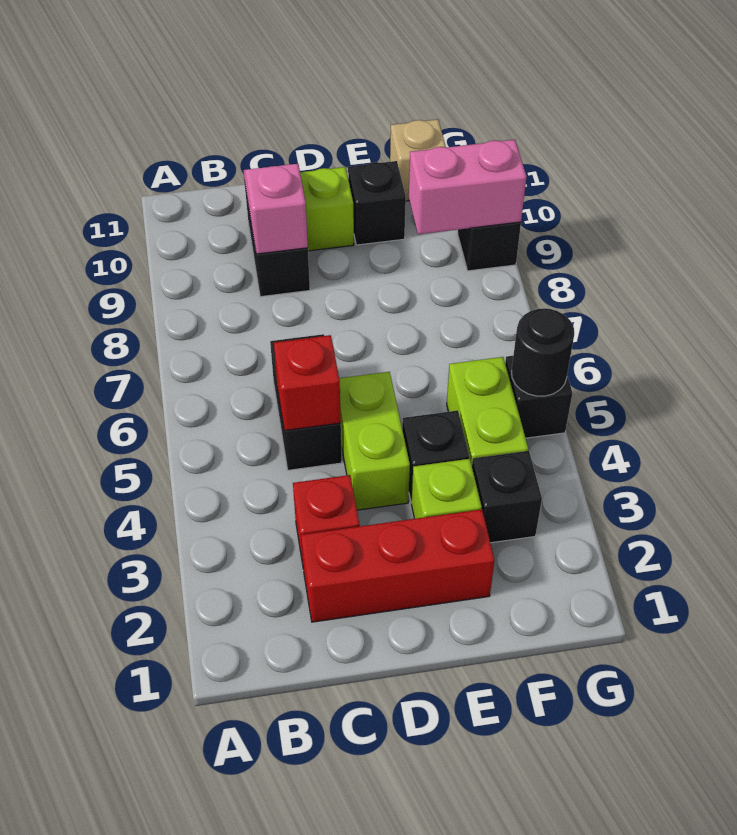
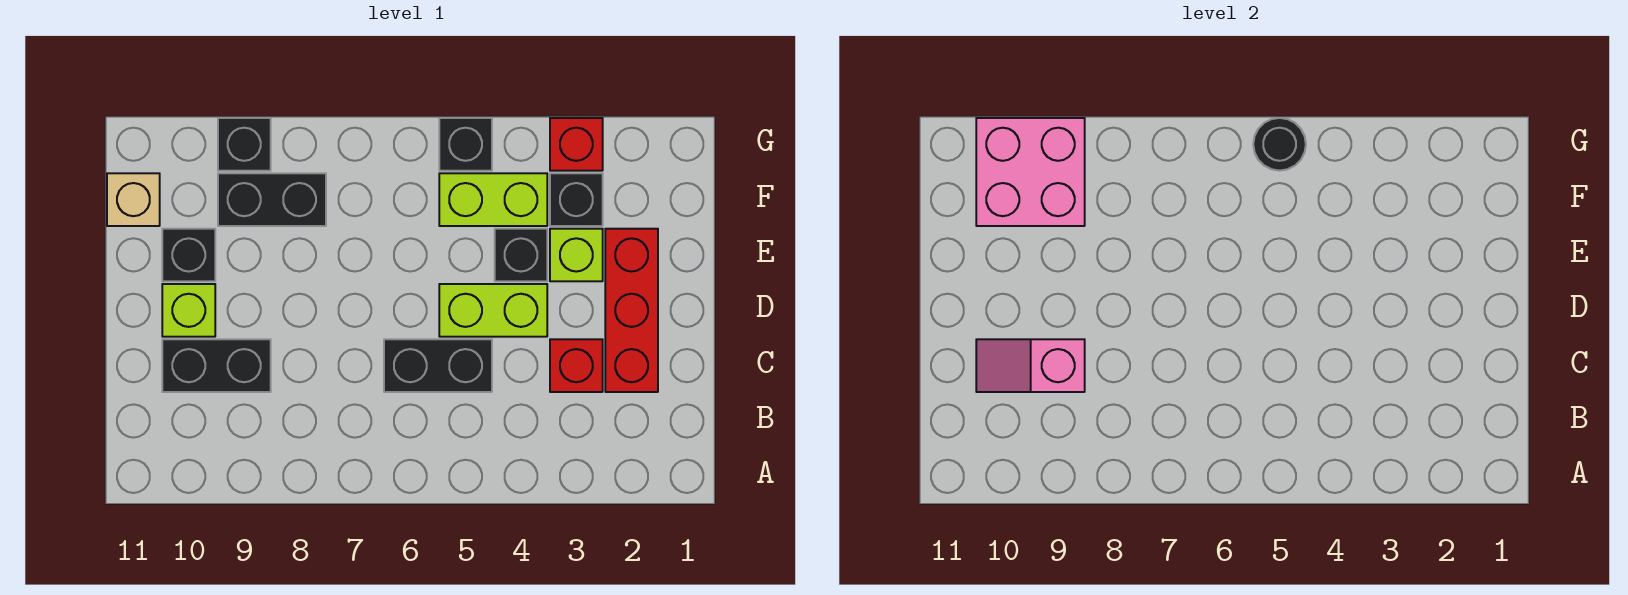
red 1x1 brick [274,335,341,431] -> red 1x1 brick moved to [550,118,603,171]
none -> black 1x2 brick [218,173,326,226]
pink 1x2 brick [409,140,527,234] -> pink 2x2 brick [976,118,1085,226]

